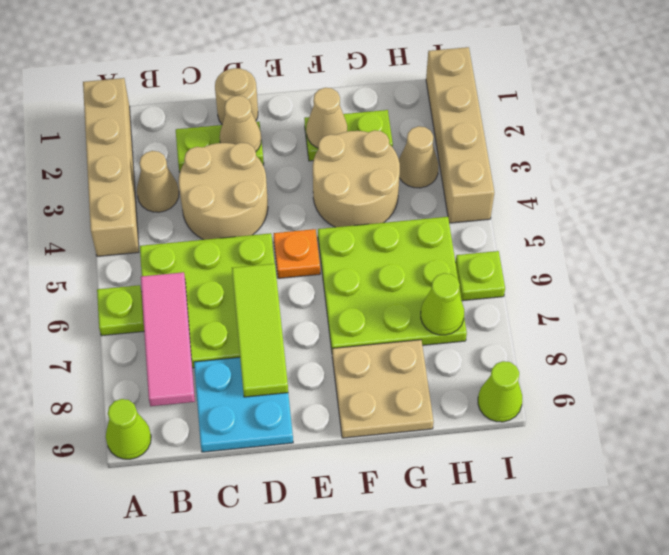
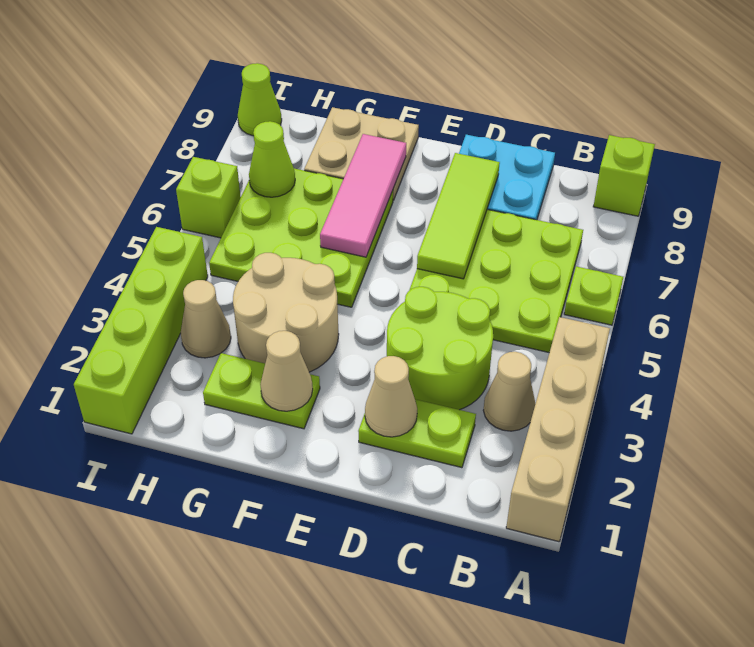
lime 1x1 cone [106,399,151,459] -> lime 1x1 brick [593,135,655,216]
pink 1x3 tile [141,272,195,406] -> pink 1x3 tile moved to [320,134,406,257]
tan 2x2 round brick [179,143,268,240] -> lime 2x2 round brick [387,287,493,410]
tan 1x1 round brick [215,68,258,124] -> none
orange 1x1 plate [274,229,320,278] -> none
tan 1x4 brick [426,47,494,223] -> lime 1x4 brick [74,227,208,434]
lime 1x1 plate [456,251,505,301] -> lime 1x1 brick [176,157,241,238]

